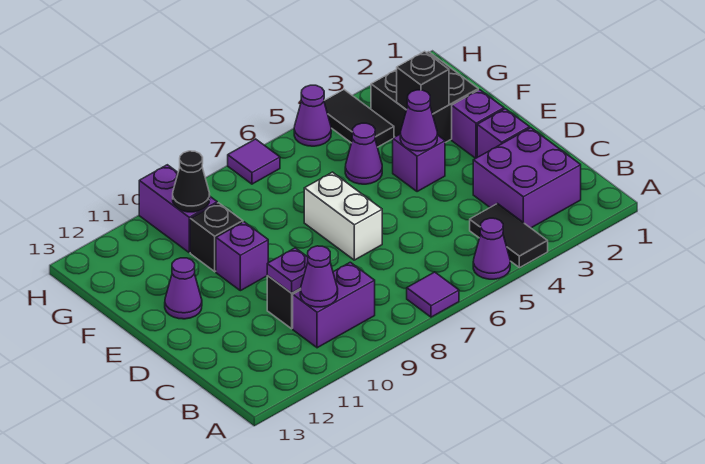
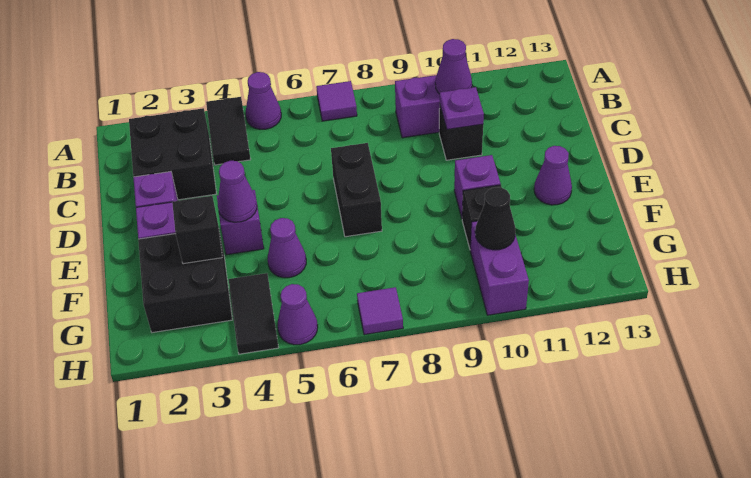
purple 2x2 brick [473,128,581,228] -> black 2x2 brick [129,108,216,200]
white 1x2 brick [304,172,382,260] -> black 1x2 brick [331,143,382,237]

